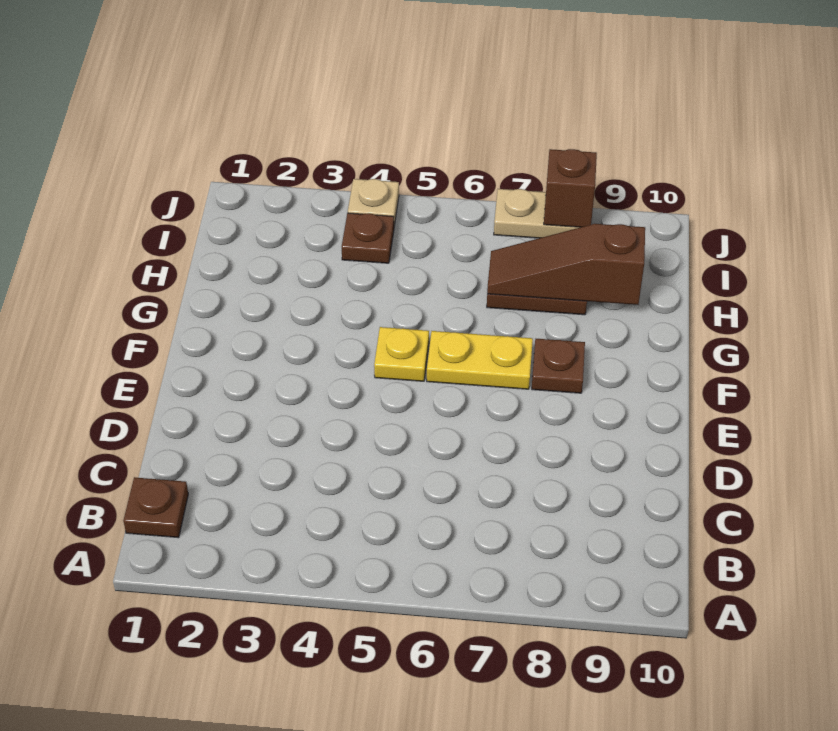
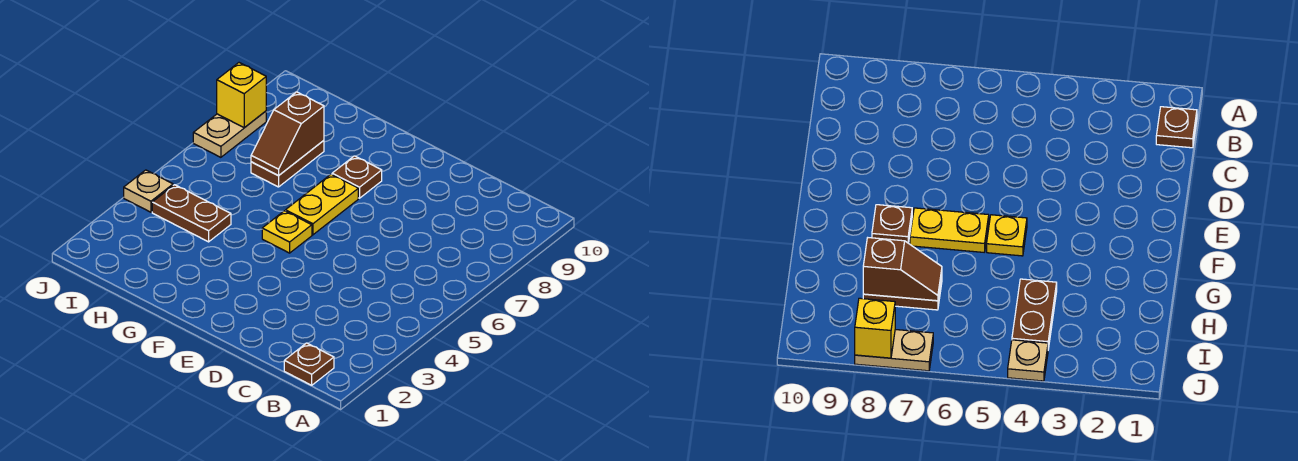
brown 1x3 slope [487,224,645,305] -> brown 1x2 slope [251,92,324,175]
brown 1x1 plate [342,213,394,263] -> brown 1x2 plate [152,185,231,242]
brown 1x1 brick [544,149,597,227] -> yellow 1x1 brick [217,63,266,128]

